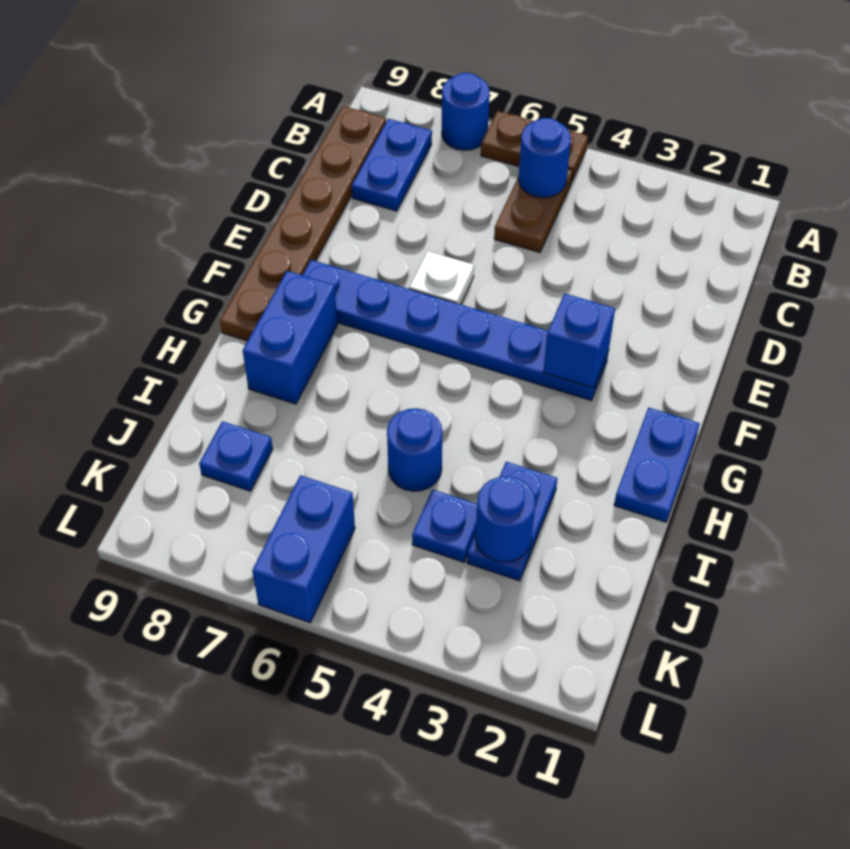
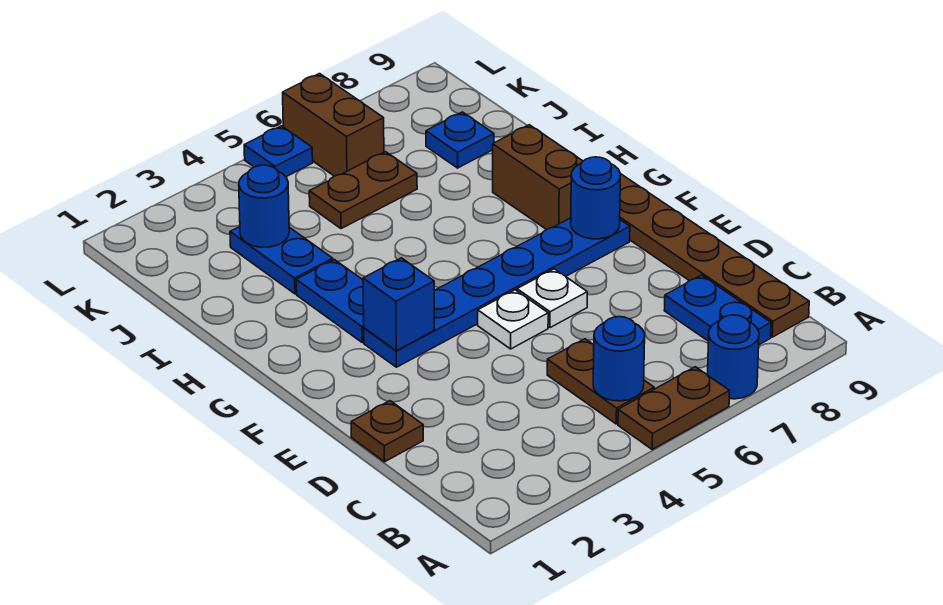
none -> brown 1x1 plate [351,401,423,462]
none -> white 1x1 plate [478,290,548,349]
blue 1x2 plate [614,408,700,522] -> blue 1x2 plate moved to [296,260,364,343]
blue 1x2 brick [243,271,337,404] -> brown 1x2 brick [493,125,583,229]
blue 1x1 round brick [387,408,442,491] -> blue 1x1 round brick moved to [571,157,621,239]
blue 1x1 plate [412,489,477,562] -> blue 1x1 plate moved to [244,126,313,177]
none -> brown 1x2 plate [309,152,417,229]
blue 1x2 brick [252,475,355,623] -> brown 1x2 brick [283,74,384,176]

